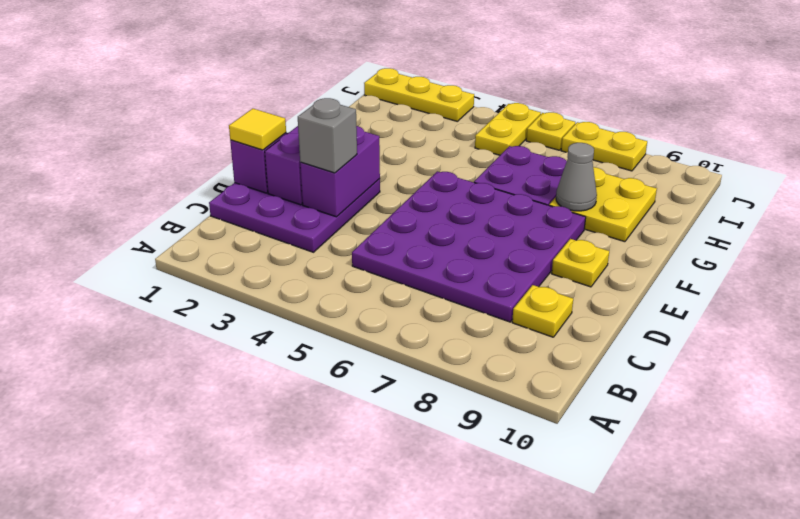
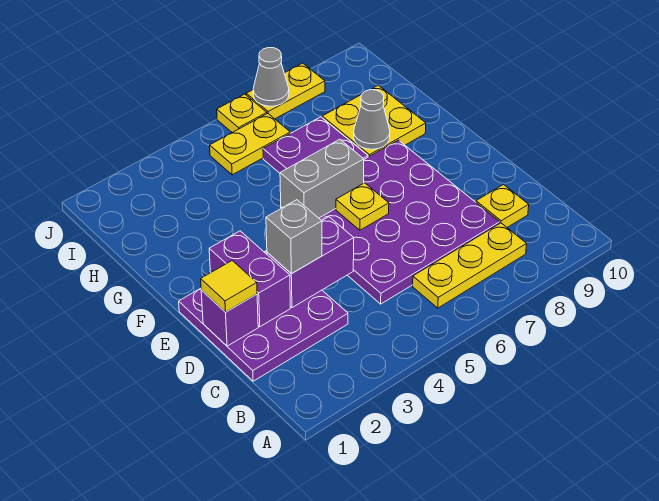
purple 1x2 brick [300,126,380,217] -> purple 1x2 brick turned to [267,217,354,308]
yellow 1x1 plate [552,239,609,287] -> yellow 1x1 plate moved to [336,183,389,230]
none -> grey 1x2 brick [280,139,364,218]
yellow 1x2 plate [475,103,541,155] -> yellow 1x2 plate turned to [210,114,290,175]
yellow 1x3 plate [364,68,474,121] -> yellow 1x3 plate moved to [413,223,527,308]
none -> grey 1x1 cone [253,48,289,106]

